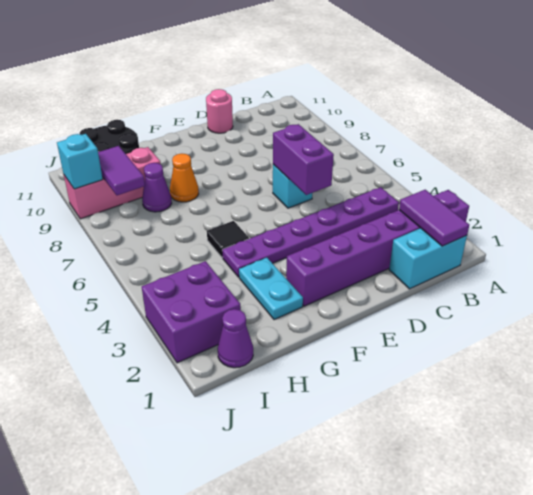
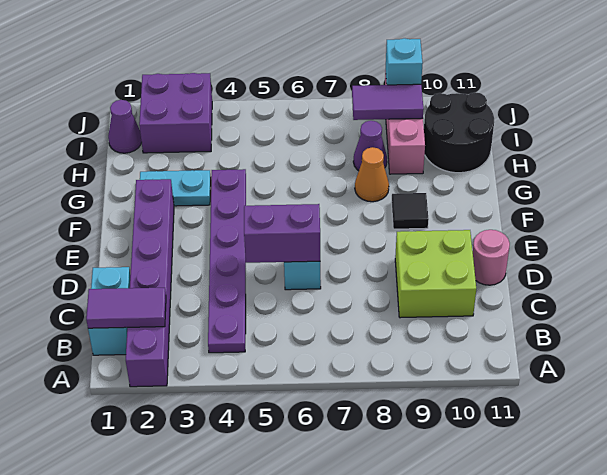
none -> lime 2x2 brick [395,230,476,318]
black 1x1 tile [207,221,249,258] -> black 1x1 tile moved to [391,193,429,229]

